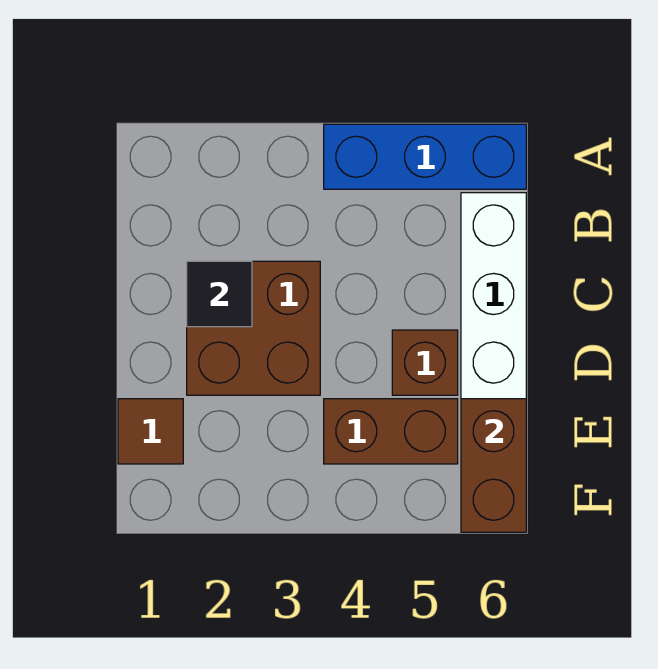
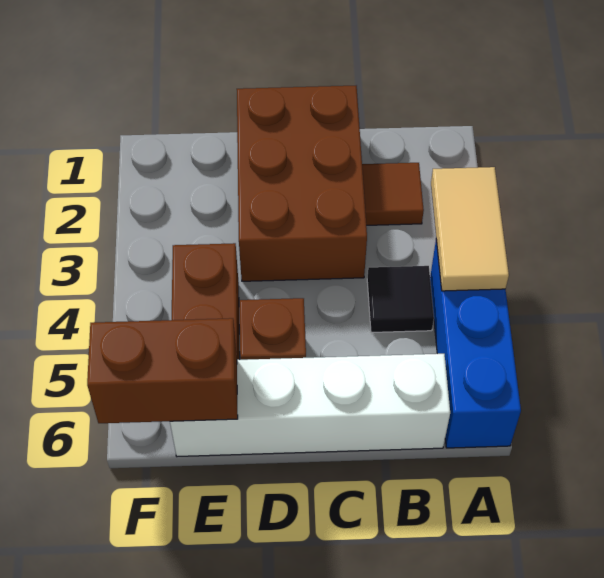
none -> tan 1x2 tile [431,167,509,291]
brown 2x2 brick [187,261,320,395] -> brown 2x3 brick [237,86,367,281]
black 1x1 tile [187,261,252,327] -> black 1x1 tile moved to [367,266,434,332]
brown 1x1 tile [118,399,183,464] -> brown 1x1 tile moved to [362,163,424,225]

